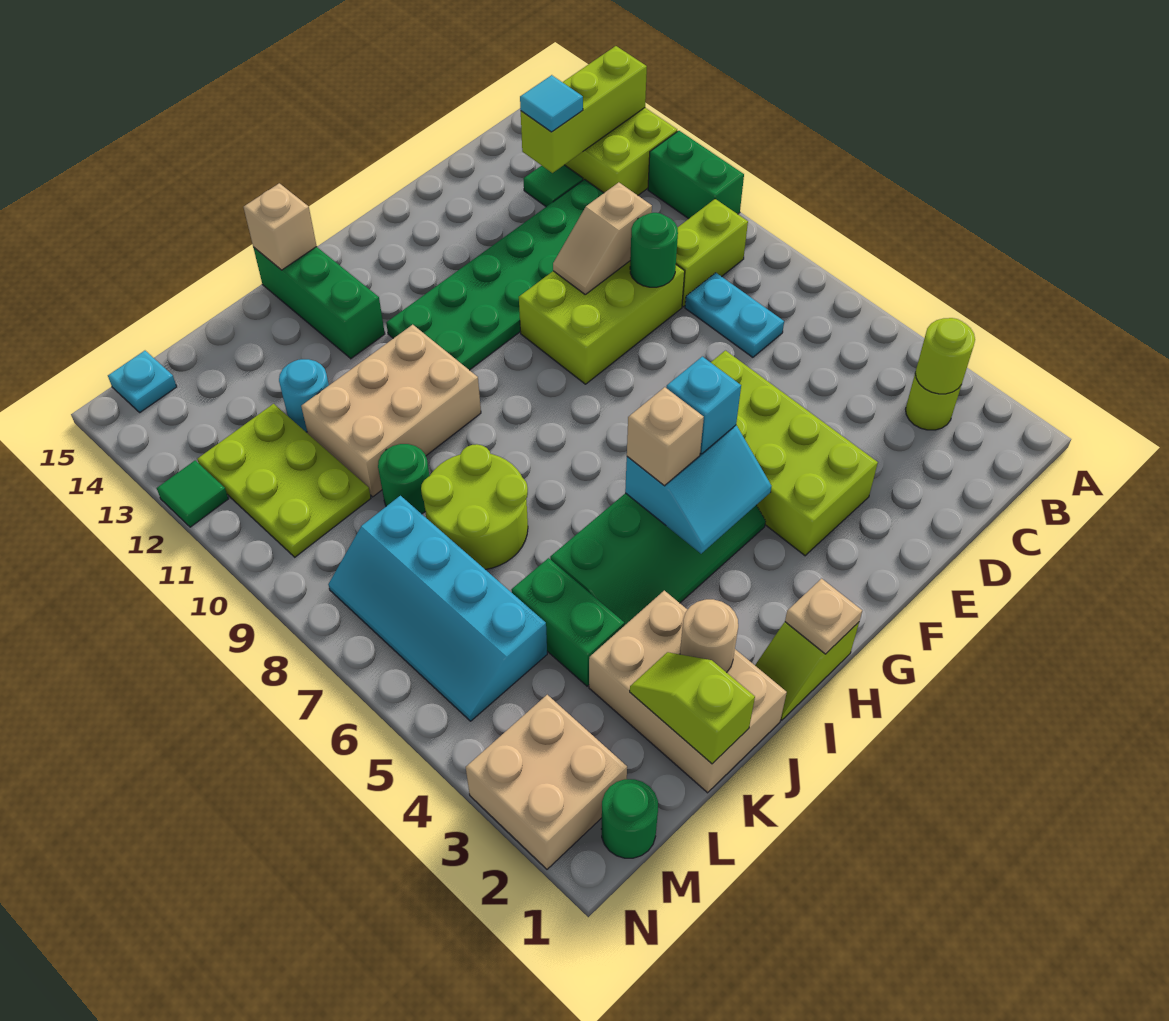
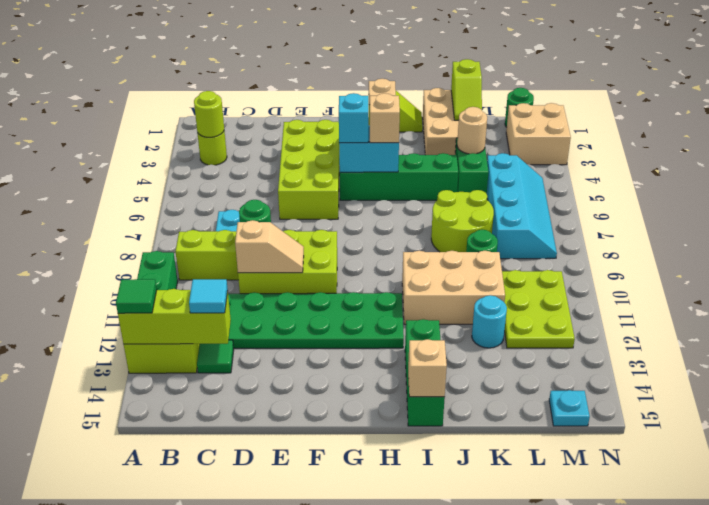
tan 1x1 round brick [680,599,738,673] -> tan 1x1 round brick moved to [457,107,487,154]
green 1x1 tile [157,460,228,527] -> green 1x1 tile moved to [116,279,157,313]

